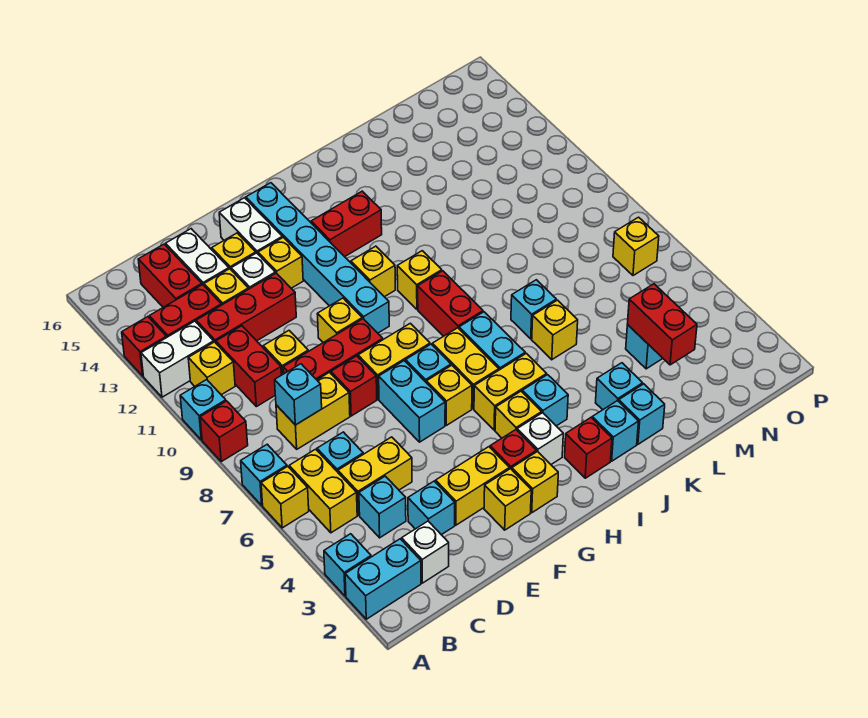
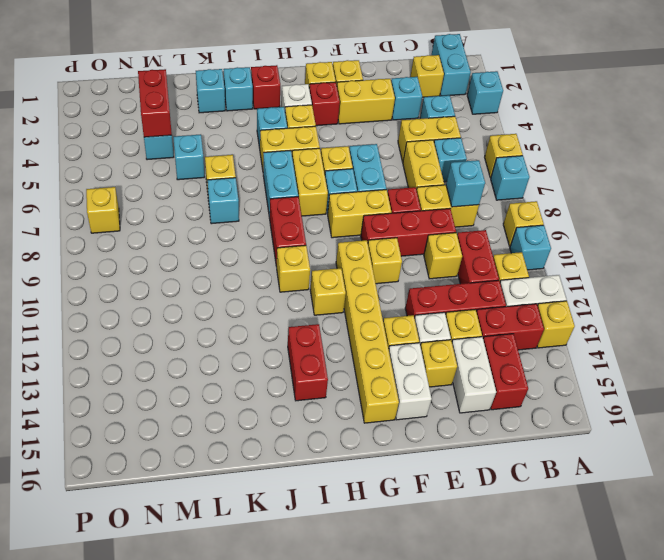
cyan 1x2 brick [345,539,421,619] -> cyan 1x2 brick turned to [432,34,471,96]
red 1x1 brick [200,401,248,462] -> yellow 1x1 brick [503,201,544,246]
red 1x1 brick [122,317,167,376] -> yellow 1x1 brick [537,301,575,348]
yellow 1x2 brick [289,449,357,533] -> yellow 1x2 brick moved to [403,140,444,190]
white 1x1 brick [402,521,449,583] -> yellow 1x1 brick [410,55,444,97]
cyan 1x6 brick [246,183,389,333] -> yellow 1x6 brick [336,240,399,423]
red 1x2 brick [311,191,382,257] -> red 1x2 brick turned to [288,324,328,401]
cyan 1x1 brick [596,363,643,410] -> cyan 1x1 brick moved to [173,135,205,180]

